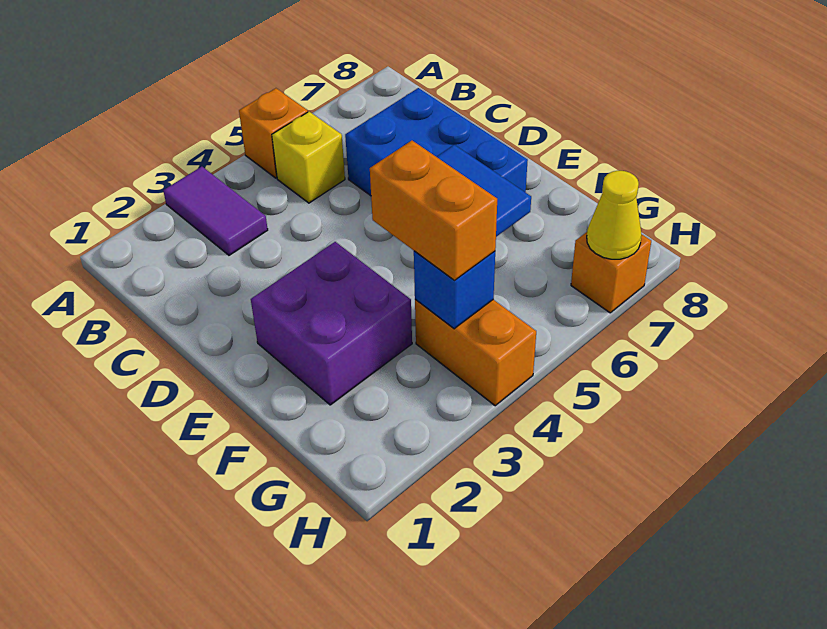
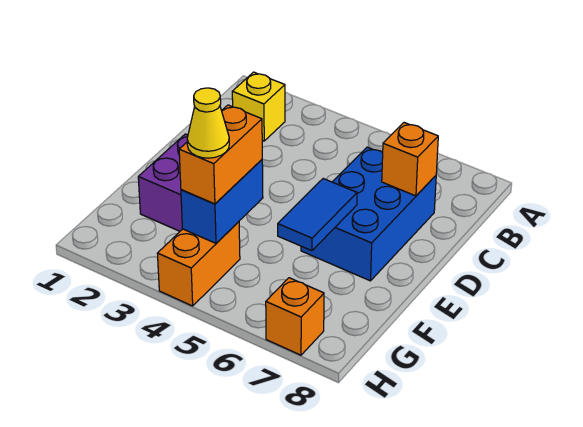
purple 1x2 tile [163,167,268,255] -> none
orange 1x1 brick [239,88,308,178] -> orange 1x1 brick moved to [382,123,438,196]
yellow 1x1 brick [272,112,345,203] -> yellow 1x1 brick moved to [232,72,285,141]
blue 1x1 brick [414,251,495,329] -> blue 1x2 brick [181,160,263,243]
yellow 1x1 cone [587,171,642,259] -> yellow 1x1 cone moved to [187,88,229,158]

